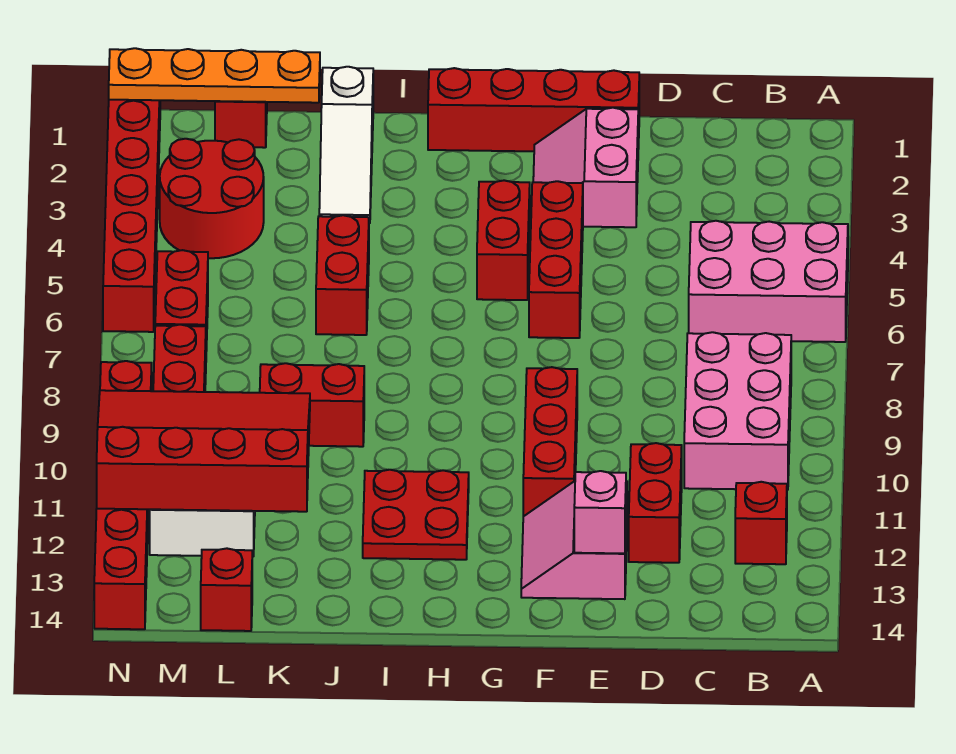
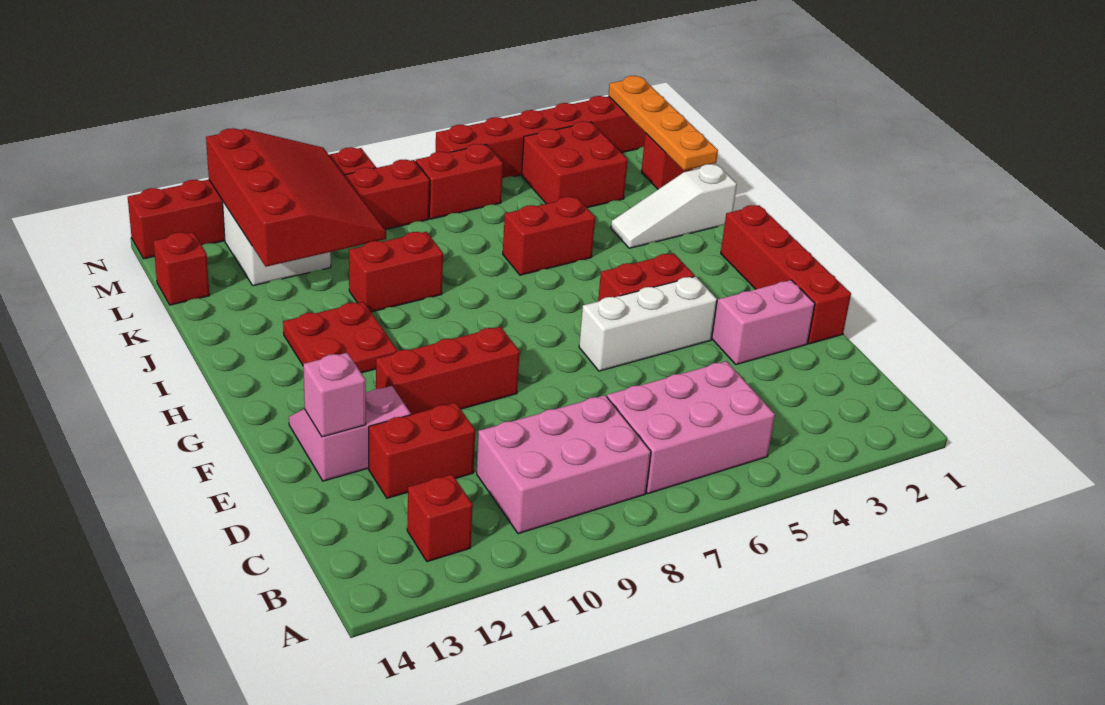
pink 2x3 brick [689,221,848,342] -> pink 2x3 brick turned to [607,361,775,494]
red 1x3 brick [529,181,583,338] -> white 1x3 brick [579,276,717,371]
red 1x2 brick [260,363,364,447] -> red 1x2 brick turned to [349,232,443,312]
red 2x2 round brick [160,139,264,258] -> red 2x2 brick [522,121,628,208]

